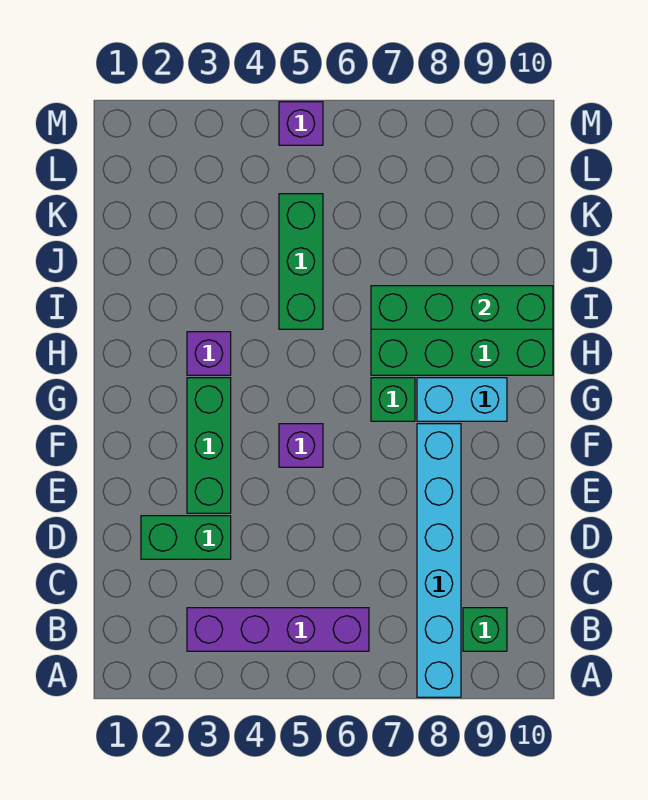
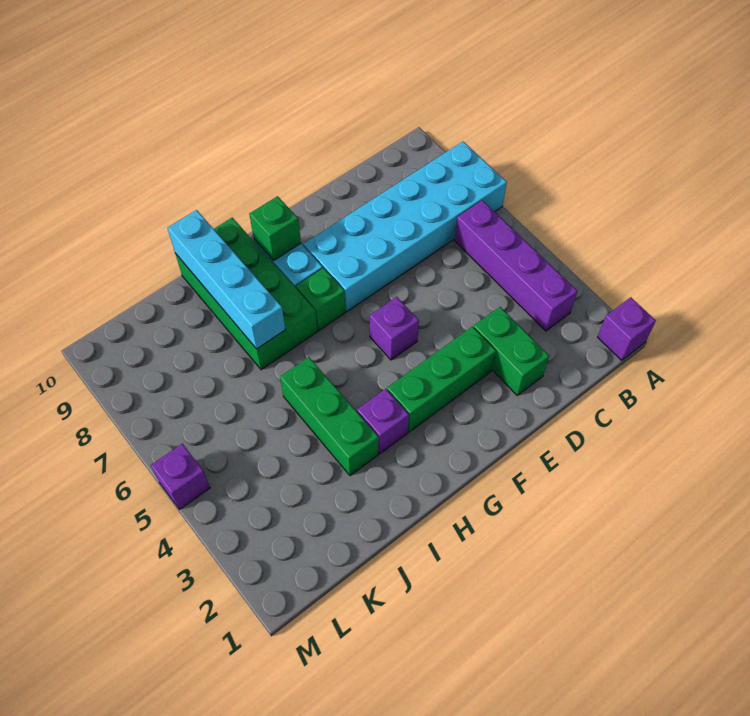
none -> purple 1x1 brick [598,297,656,360]
cyan 1x6 brick [417,424,461,697] -> cyan 2x6 brick [304,142,507,311]
green 1x1 brick [463,608,507,651] -> green 1x1 brick moved to [249,196,301,261]
green 1x3 brick [279,194,323,329] -> green 1x3 brick turned to [280,357,379,476]
green 1x4 brick [371,286,553,329] -> cyan 1x4 brick [168,210,286,349]

